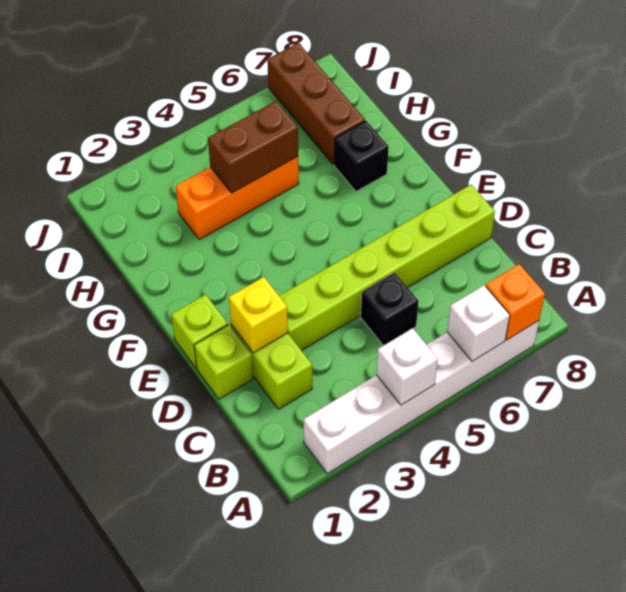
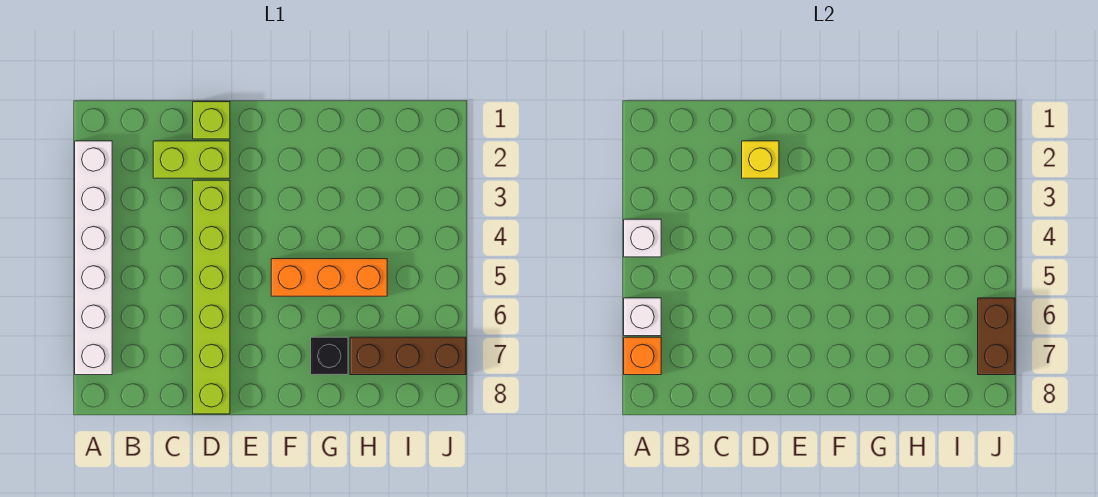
black 1x1 brick [361,272,419,346] -> none
lime 1x1 brick [171,294,228,368] -> none
orange 1x3 brick [176,157,299,240] -> orange 1x3 brick turned to [271,259,387,296]
brown 1x2 brick [208,101,298,193] -> brown 1x2 brick moved to [978,298,1015,375]

